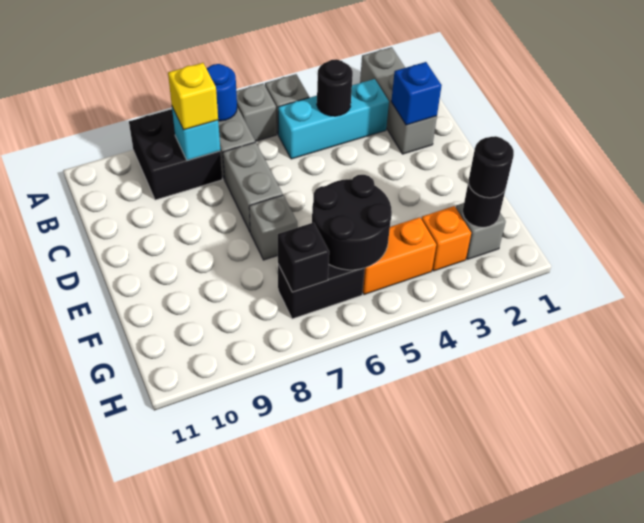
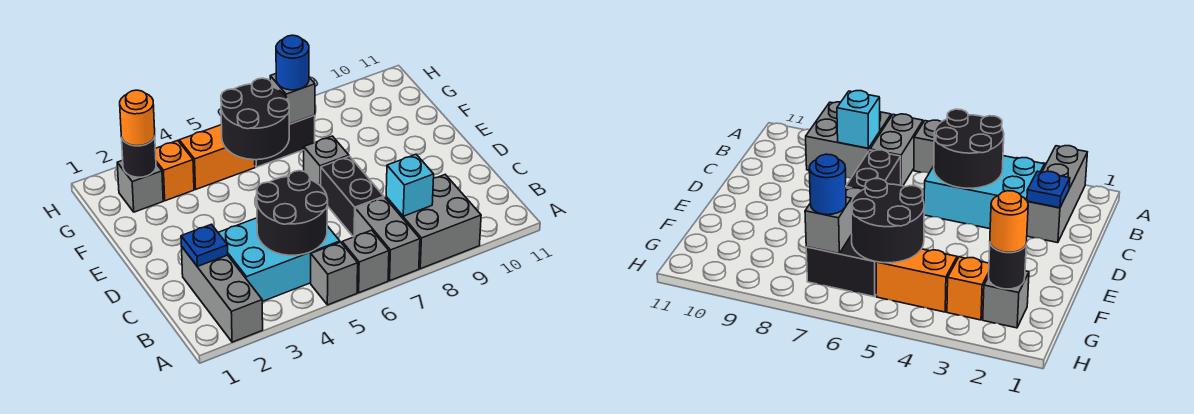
blue 1x1 round brick [206,64,237,121] -> blue 1x1 round brick moved to [276,35,309,90]
black 2x2 brick [129,109,222,200] -> grey 2x2 brick [386,175,481,269]
cyan 1x3 brick [278,79,389,159] -> cyan 2x3 brick [218,218,340,302]
black 1x1 round brick [317,59,353,116] -> black 2x2 round brick [257,171,328,255]
yellow 1x1 brick [168,63,218,130] -> none
blue 1x1 brick [391,62,442,125] -> blue 1x1 plate [181,224,228,266]
grey 1x2 brick [223,142,283,232] -> black 1x2 brick [321,156,384,237]
black 1x1 round brick [469,136,514,198] -> orange 1x1 round brick [120,90,155,146]
black 1x1 brick [278,223,329,292] -> grey 1x1 brick [270,74,315,124]

